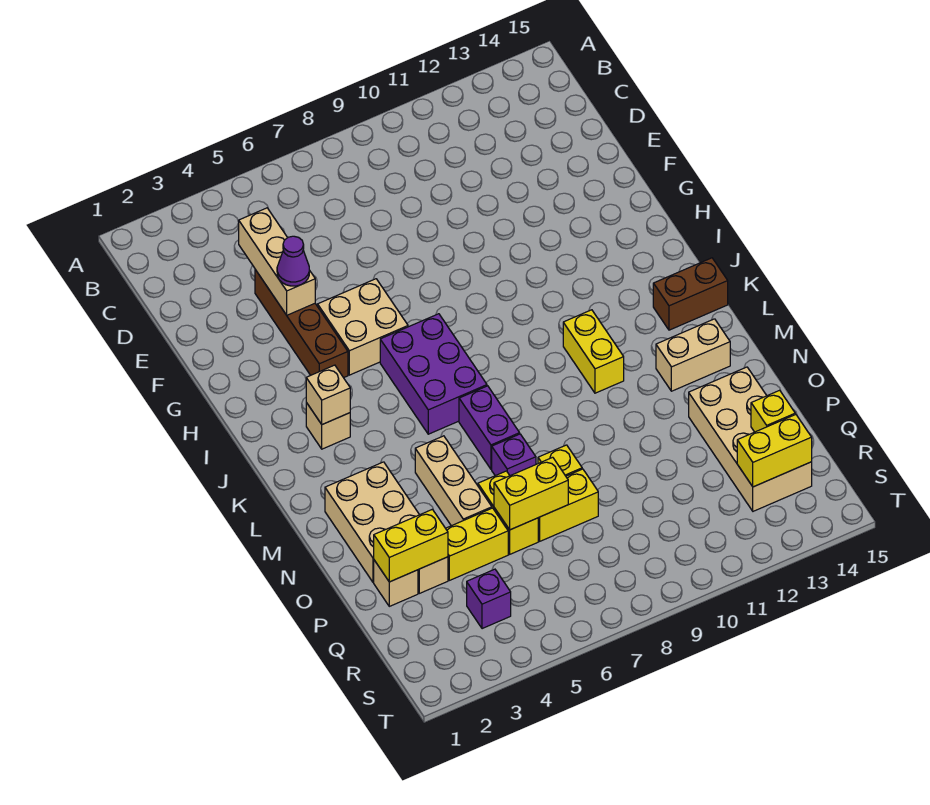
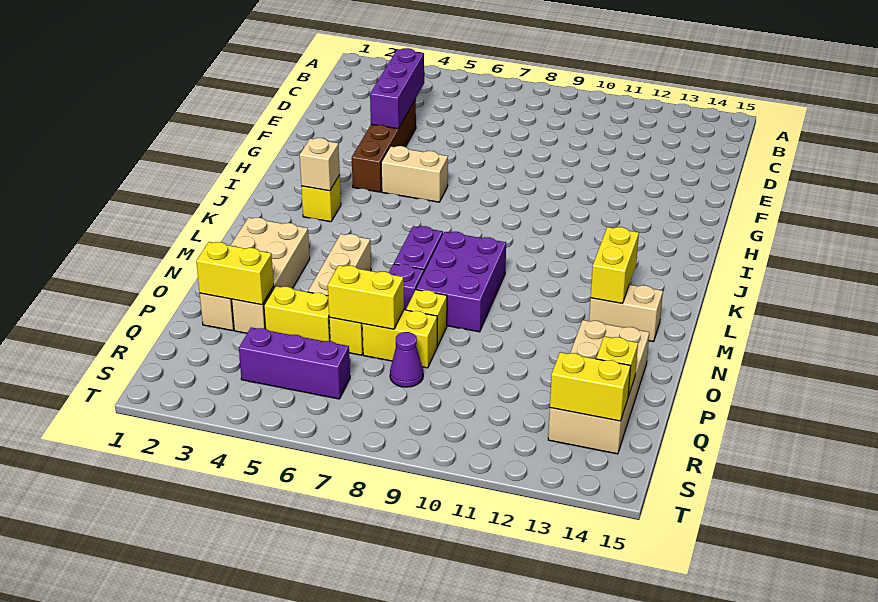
tan 1x3 brick [239,208,315,315] -> purple 1x3 brick [370,48,424,129]
purple 1x1 cone [277,236,309,286] -> purple 1x1 cone moved to [390,332,423,387]
tan 2x2 brick [318,279,408,375] -> tan 1x2 brick [381,146,448,202]
purple 2x3 brick [380,314,487,434] -> purple 2x3 brick moved to [416,232,506,332]
tan 1x1 brick [306,403,350,449] -> yellow 1x1 brick [301,175,341,222]
yellow 1x2 brick [563,310,624,393] -> yellow 1x2 brick moved to [591,227,639,303]
brown 1x2 brick [653,258,728,330] -> none
purple 1x1 brick [467,569,511,629] -> purple 1x3 brick [239,327,350,399]

